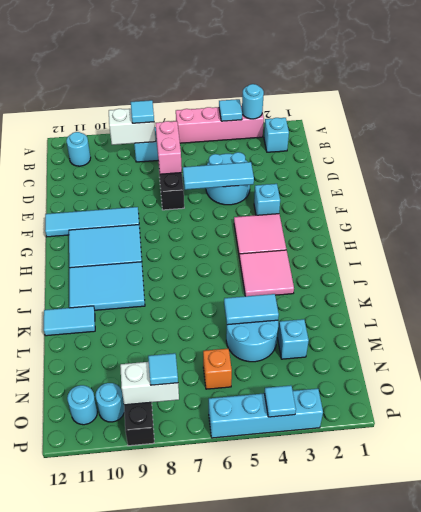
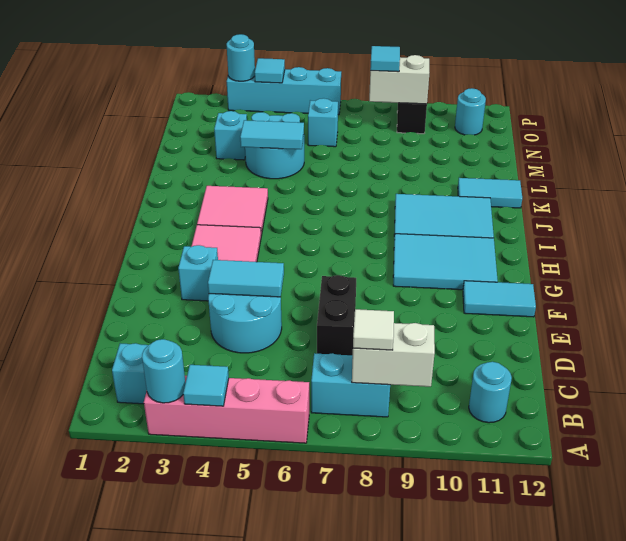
cyan 1x1 tile [131,100,154,123] -> white 1x1 tile [353,309,394,350]
pink 1x2 brick [155,121,182,174] -> none
cyan 1x3 tile [183,162,254,190] -> cyan 1x2 tile [208,260,284,297]
cyan 1x4 tile [45,207,139,237] -> cyan 1x2 tile [463,281,536,317]
orange 1x1 brick [203,348,232,389] -> cyan 1x1 brick [308,98,338,147]
cyan 1x1 round brick [96,383,124,422] -> cyan 1x1 round brick moved to [227,34,255,81]

